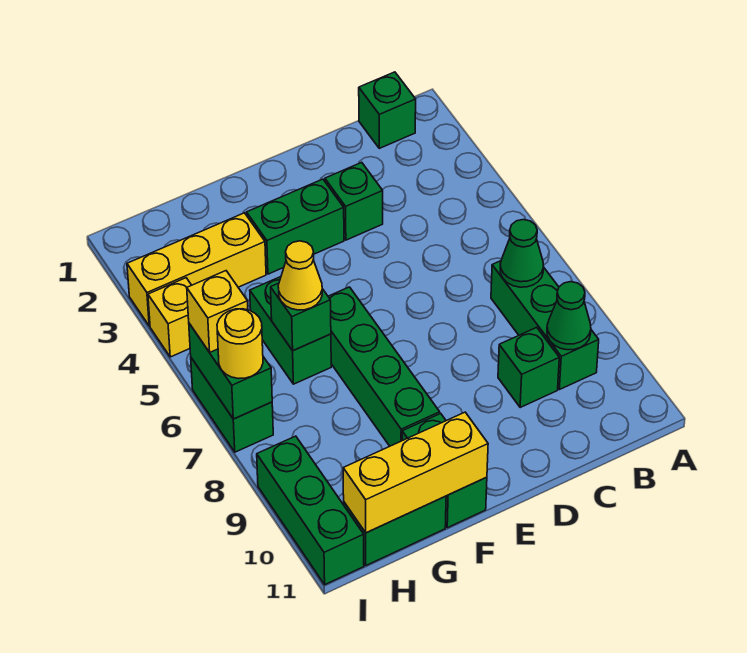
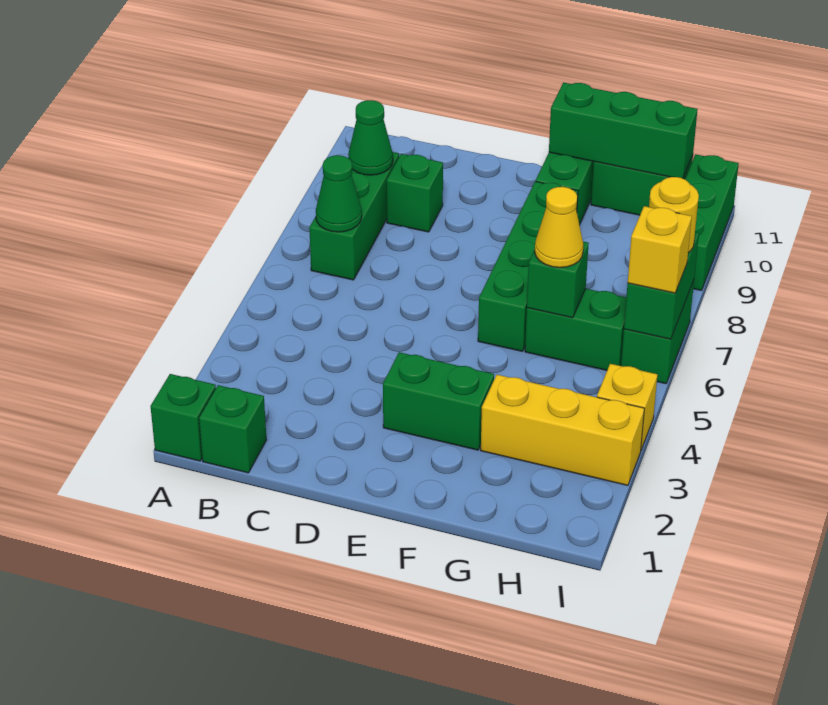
green 1x1 brick [325,162,383,240] -> green 1x1 brick moved to [150,374,216,461]
yellow 1x3 brick [343,412,488,533] -> green 1x3 brick [549,83,697,178]
green 1x2 brick [250,277,331,384] -> green 1x2 brick turned to [525,289,626,370]

